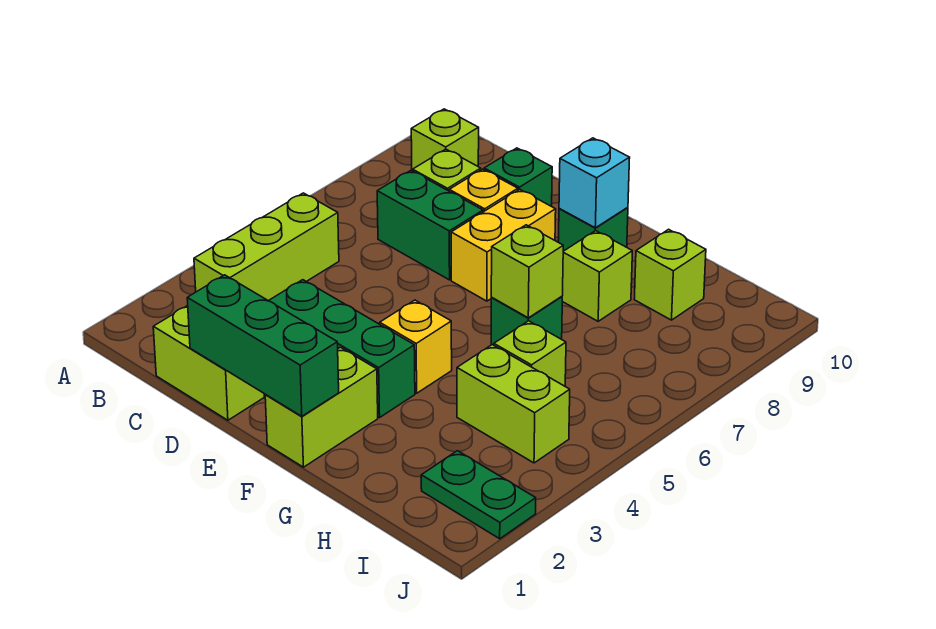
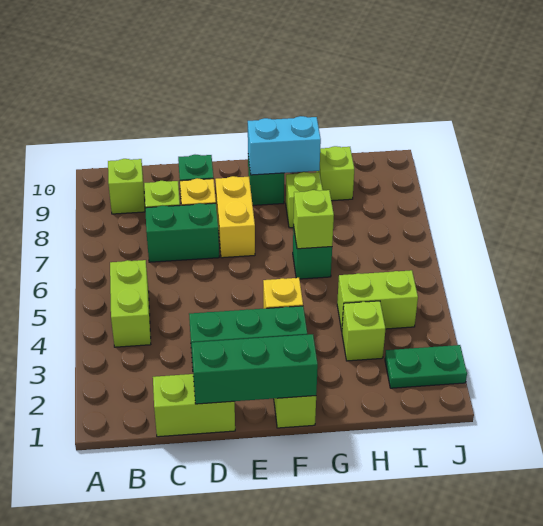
lime 1x3 brick [194,193,339,301] -> lime 1x2 brick [110,260,151,347]
cyan 1x1 brick [559,138,630,228] -> cyan 1x2 brick [248,116,321,175]
lime 1x1 brick [494,321,566,386] -> lime 1x1 brick moved to [342,301,385,361]

